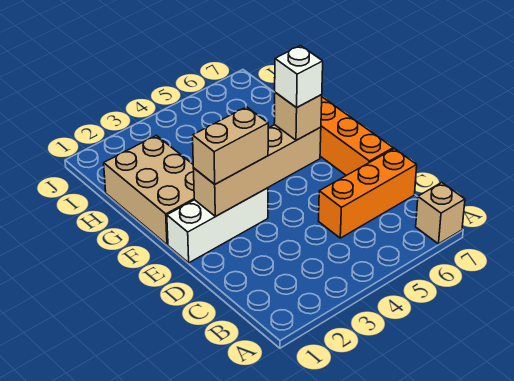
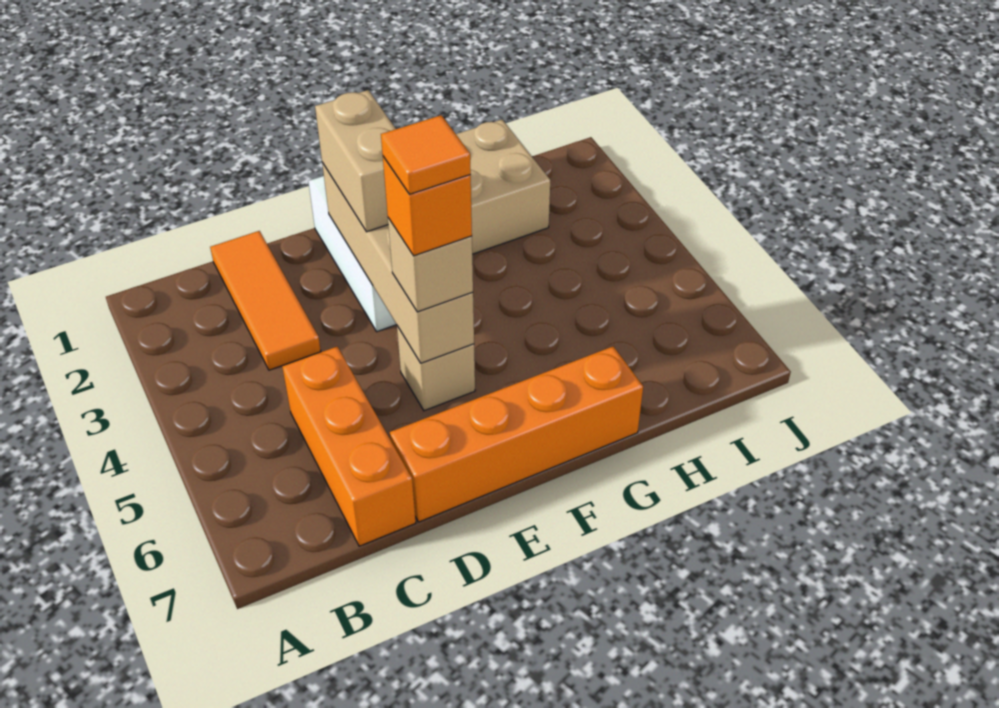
tan 1x1 brick [416,183,465,244] -> tan 1x1 brick moved to [397,326,475,411]
none -> orange 1x3 tile [210,231,321,370]
white 1x1 brick [275,46,323,108] -> orange 1x1 brick [383,156,472,256]
none -> orange 1x1 tile [381,115,471,194]

